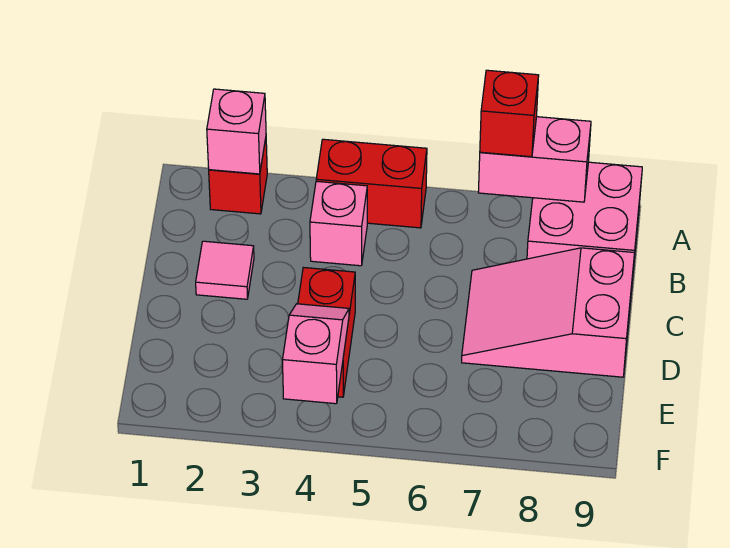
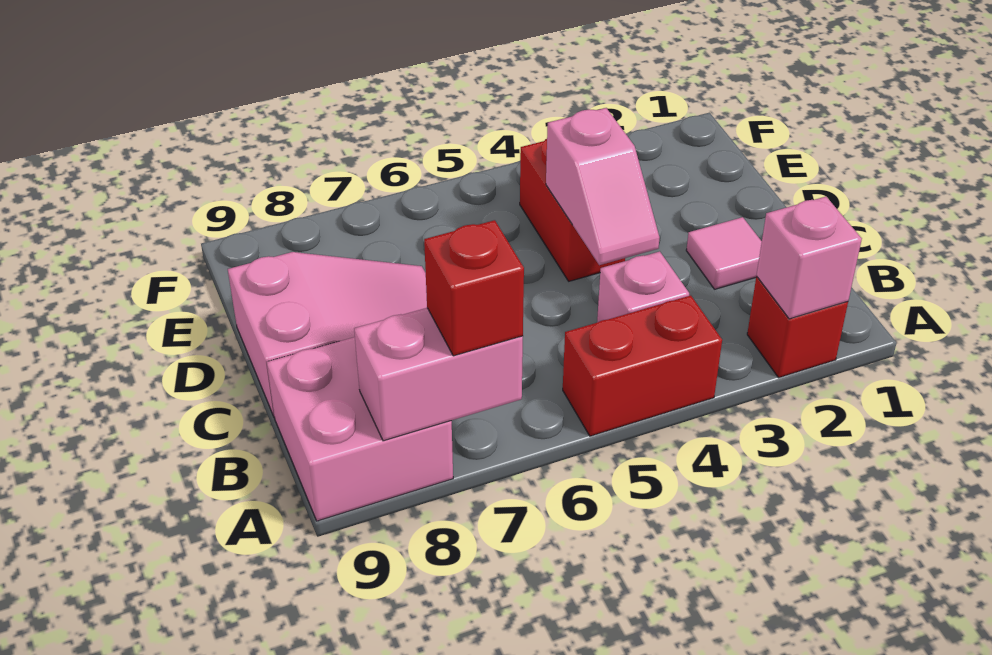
pink 1x2 slope [283,304,349,404] -> pink 1x2 slope moved to [546,108,659,265]

